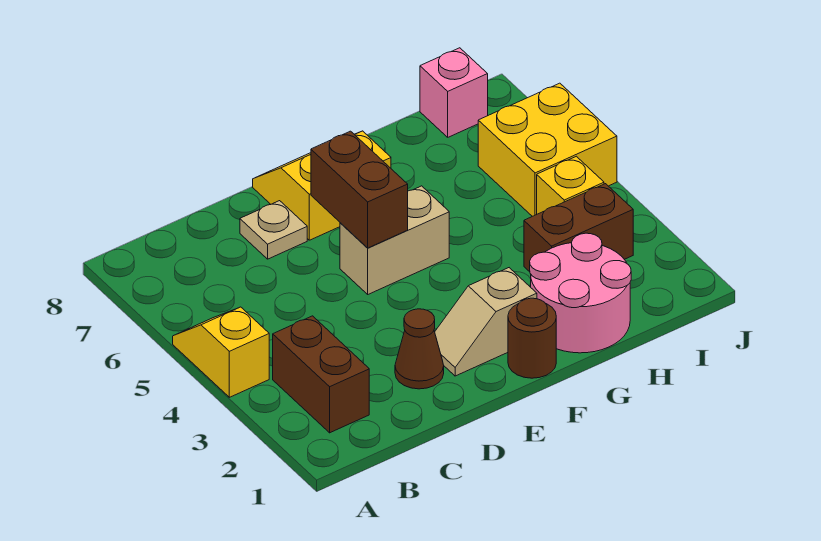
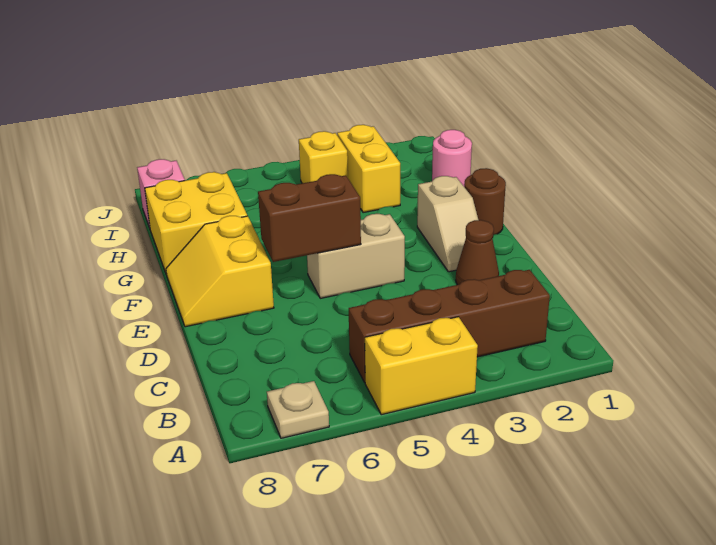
yellow 1x2 slope [173,307,269,397] -> yellow 1x2 brick [365,317,478,415]
brown 1x2 brick [273,316,369,433] -> brown 1x4 brick [349,270,550,382]
tan 1x1 plate [240,201,307,259] -> tan 1x1 plate moved to [267,381,329,438]
tan 1x2 brick [340,186,449,294] -> tan 1x2 brick turned to [307,214,405,298]
pink 2x2 round brick [530,233,631,353] -> pink 1x1 round brick [432,130,472,186]
brown 1x2 brick [524,184,633,272] -> yellow 1x2 brick [337,125,400,213]
yellow 2x2 brick [478,83,617,216] -> yellow 2x2 brick moved to [145,172,247,275]

